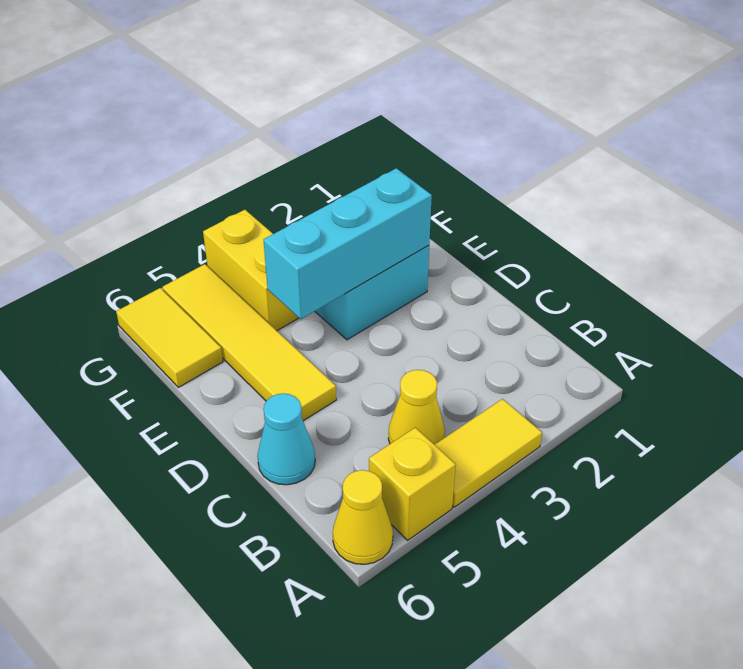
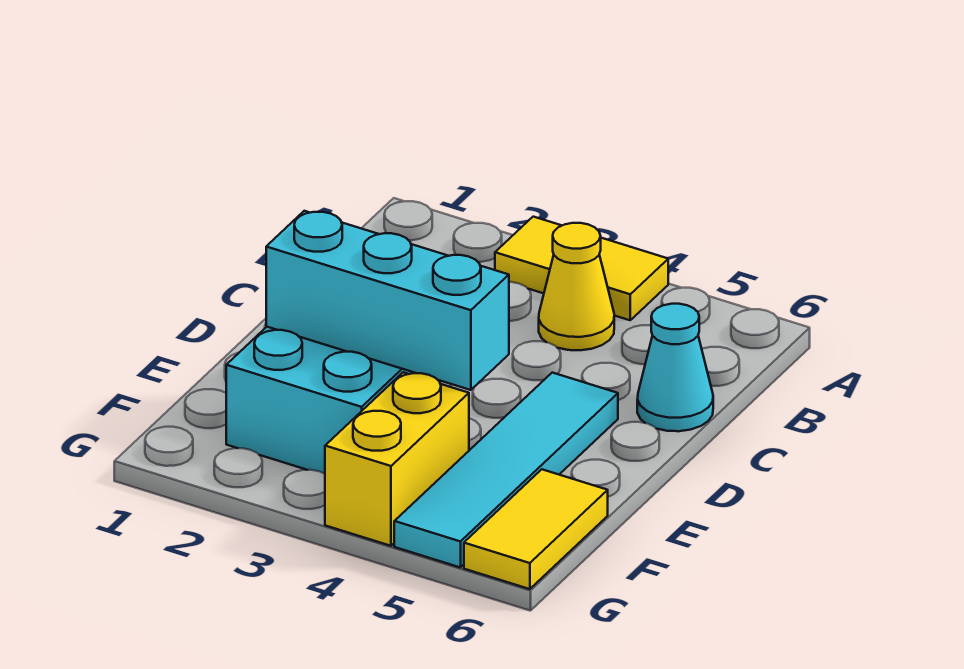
yellow 1x1 brick [369,428,456,540] -> none
yellow 1x1 cone [333,470,393,564] -> none
yellow 1x4 tile [163,264,336,421] -> cyan 1x4 tile [394,373,618,568]

